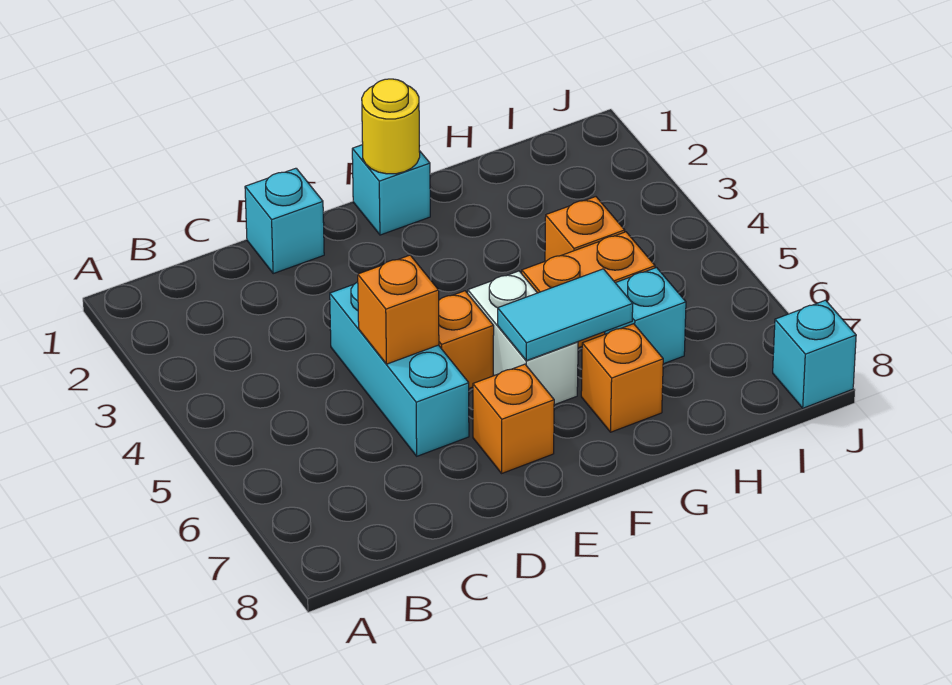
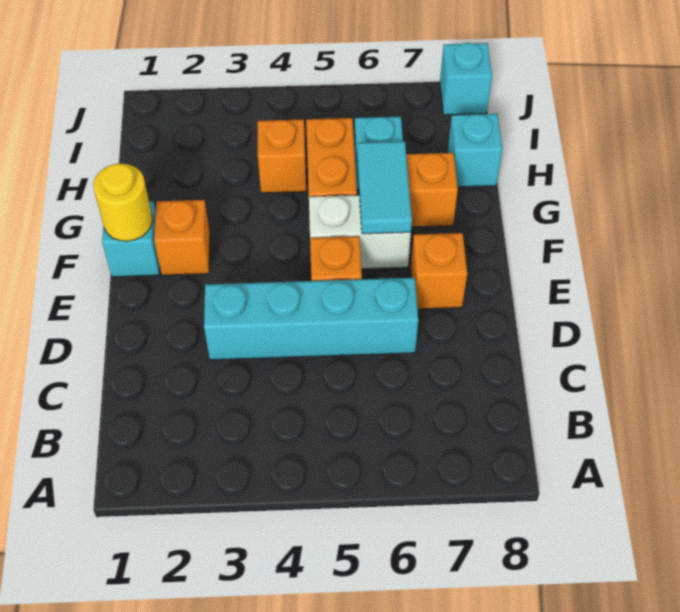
cyan 1x1 brick [245,168,324,273] -> cyan 1x1 brick moved to [447,114,503,187]
cyan 1x3 brick [330,282,469,456] -> cyan 1x4 brick [204,278,418,360]
orange 1x1 brick [358,255,439,364] -> orange 1x1 brick moved to [154,200,210,275]

